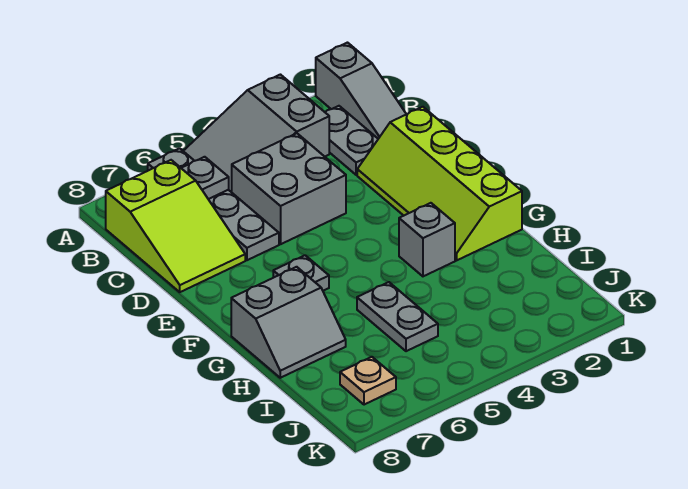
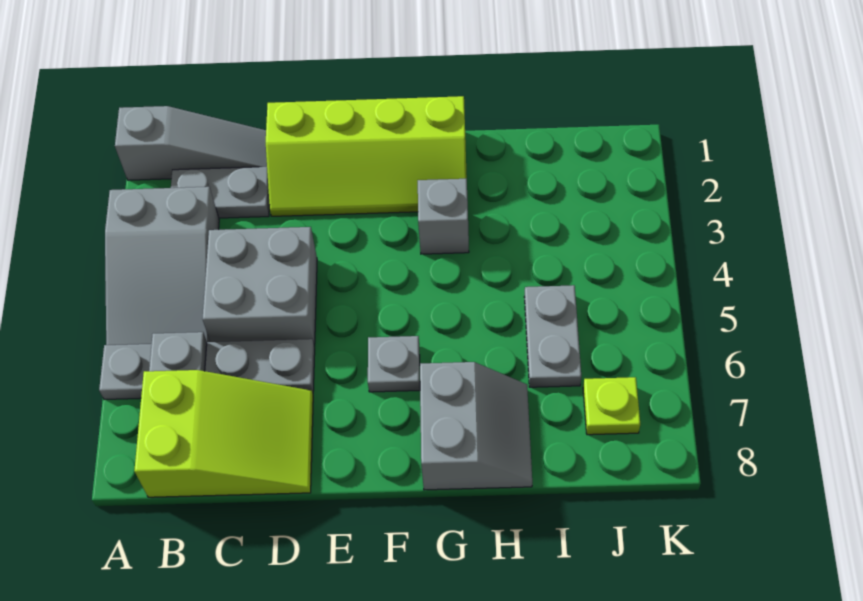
grey 1x2 plate [357,282,438,351] -> grey 1x2 plate turned to [524,285,581,387]
tan 1x1 plate [340,357,396,405] -> lime 1x1 plate [583,377,640,435]

